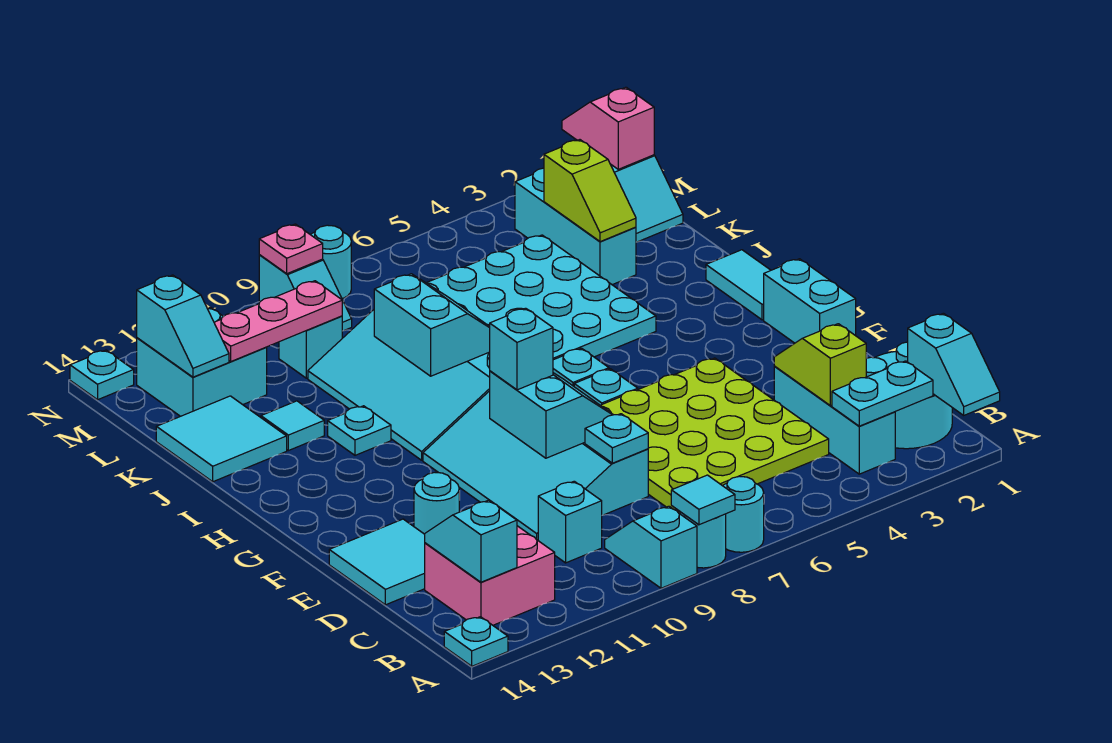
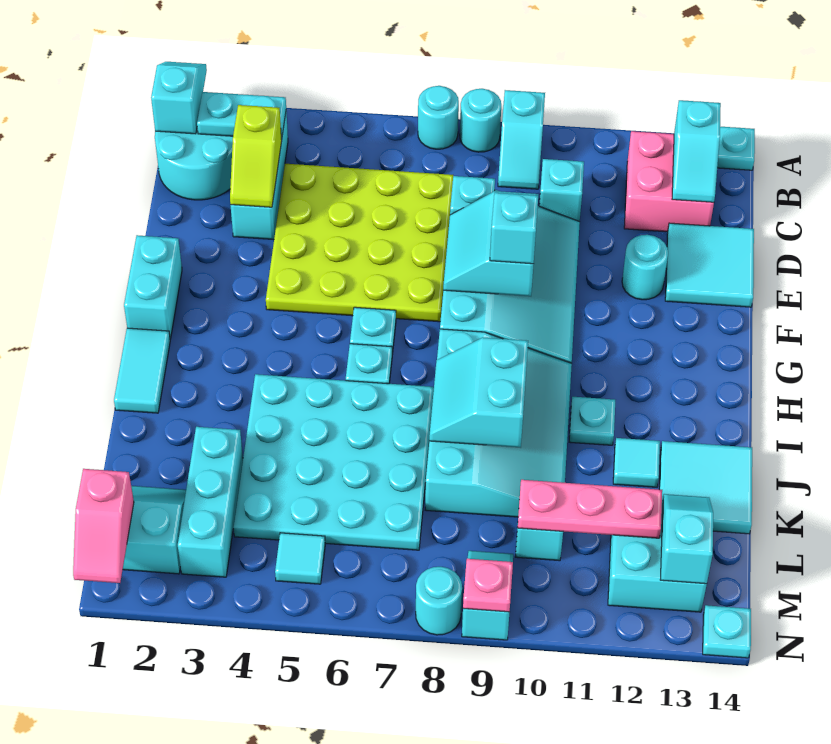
cyan 1x1 tile [671,475,735,525] -> cyan 1x1 tile moved to [275,533,325,584]
lime 1x2 slope [544,140,636,242] -> none

